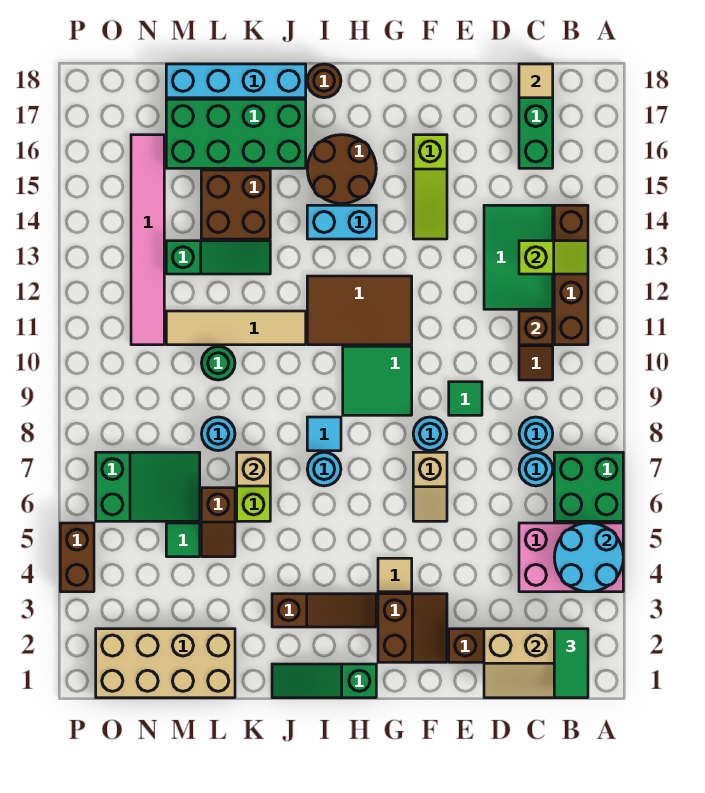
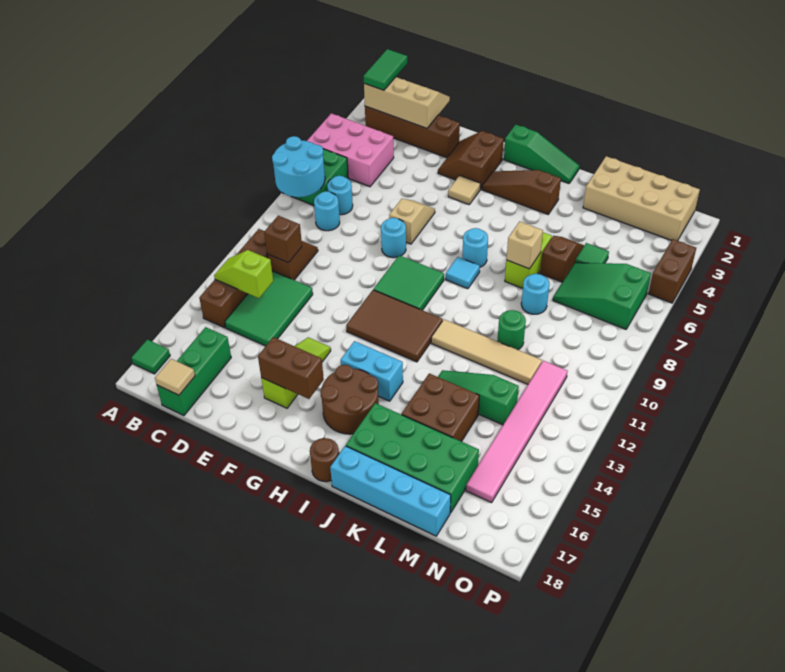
cyan 2x2 round brick [554,523,623,592] -> cyan 2x2 round brick moved to [272,136,325,197]
green 1x1 tile [449,382,482,415] -> green 1x1 tile moved to [132,340,170,374]
none -> brown 1x2 brick [258,337,324,399]

